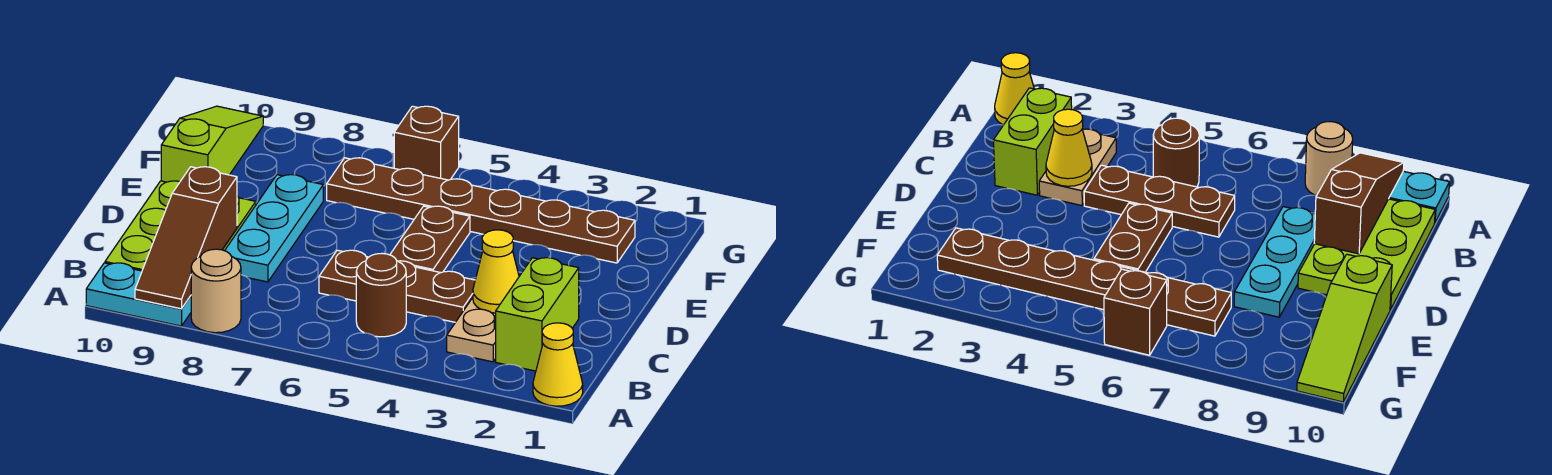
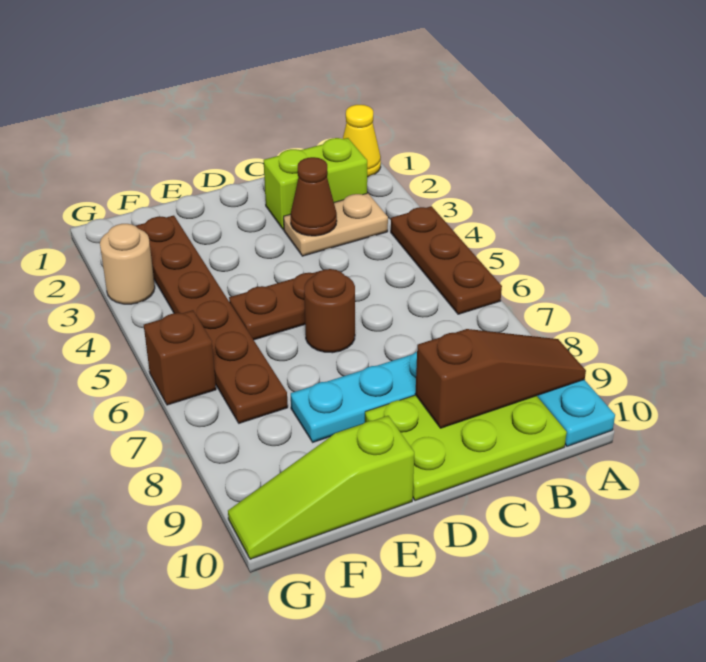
tan 1x1 round brick [191,249,241,333] -> tan 1x1 round brick moved to [100,224,155,304]
brown 1x1 round brick [356,253,406,337] -> brown 1x1 round brick moved to [304,269,355,353]
yellow 1x1 cone [473,230,519,313] -> brown 1x1 cone [291,157,337,236]
brown 1x3 plate [319,250,475,322] -> brown 1x3 plate moved to [391,206,502,314]

